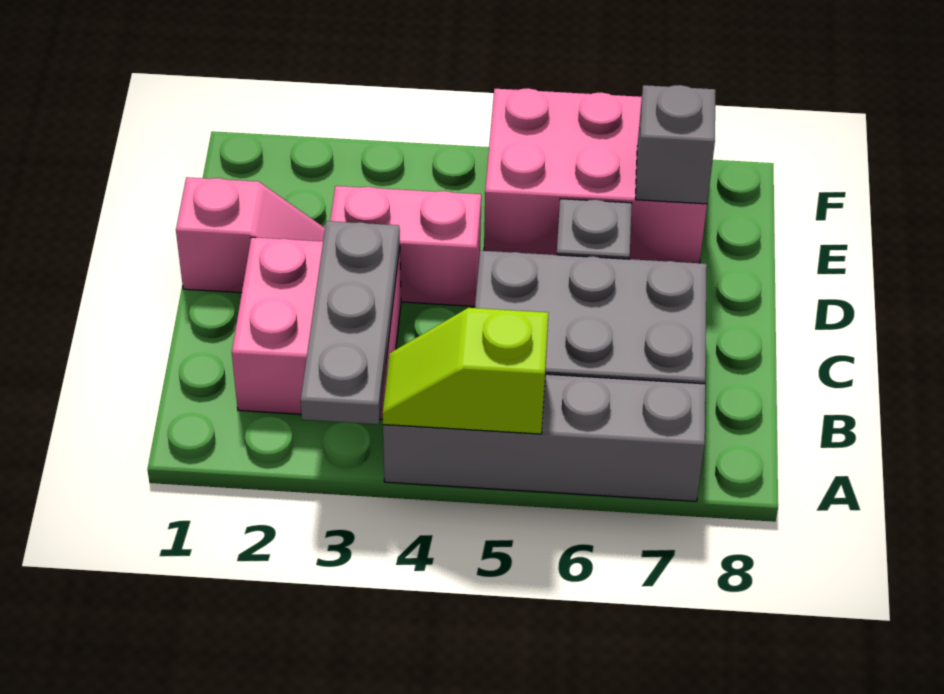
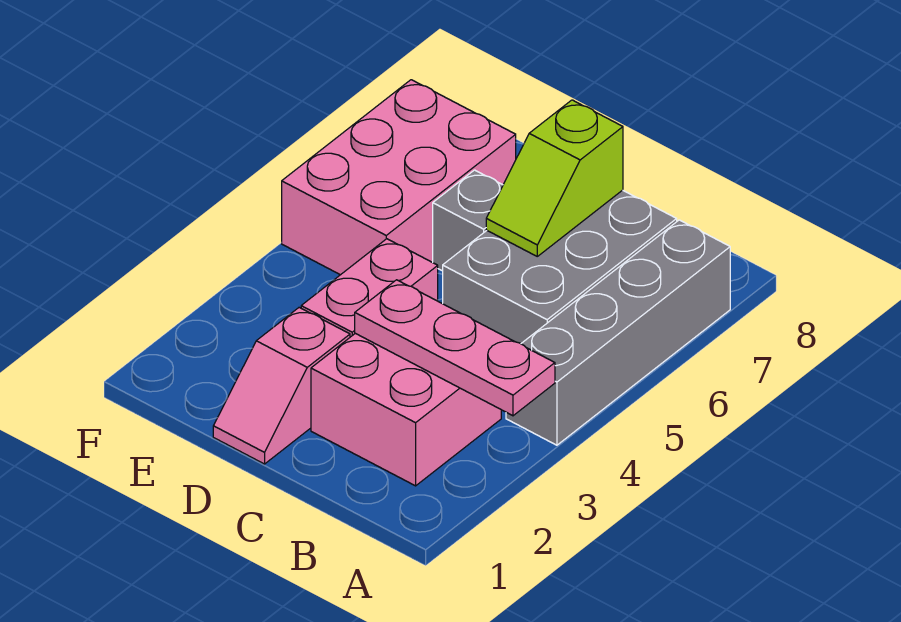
grey 1x3 plate [300,221,400,424] -> pink 1x3 plate [355,280,555,416]
lime 1x2 slope [383,308,549,434] -> lime 1x2 slope moved to [486,100,623,256]
pink 1x2 slope [176,177,325,293] -> pink 1x2 slope turned to [213,307,350,464]
grey 1x1 brick [635,85,715,204] -> none

